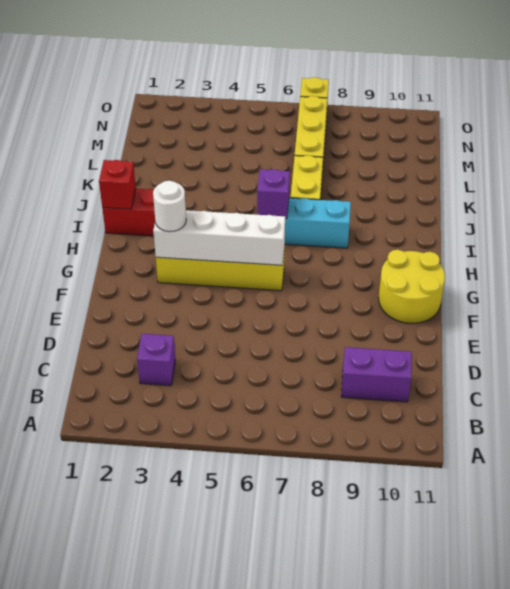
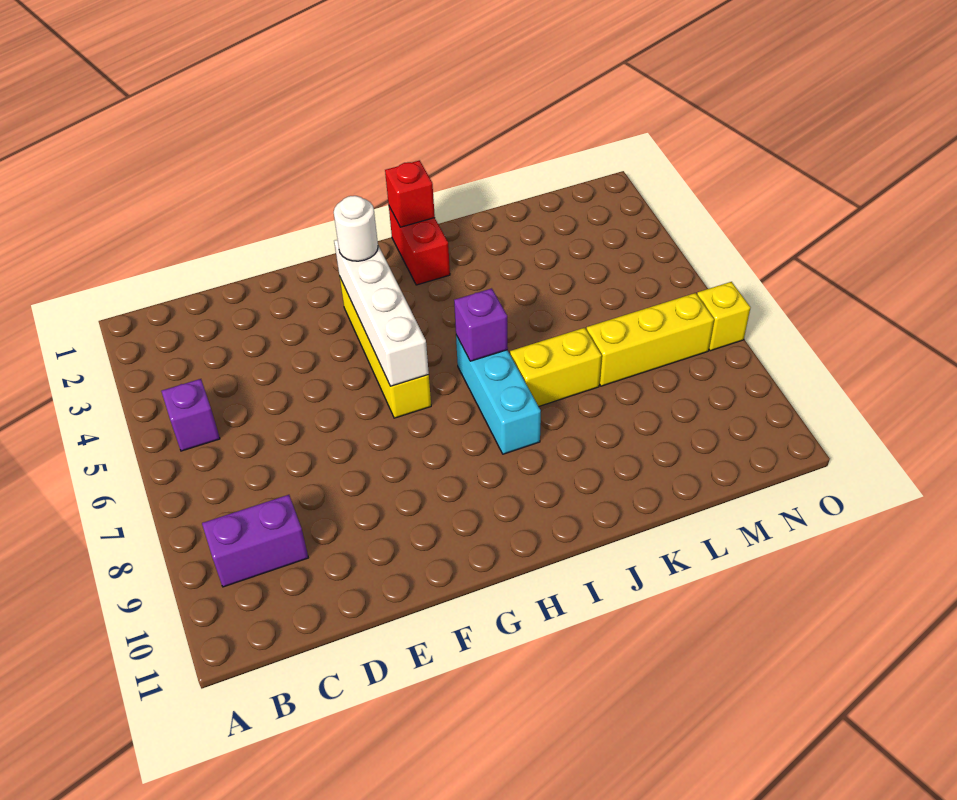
purple 1x1 brick [137,334,176,386] -> purple 1x1 brick moved to [161,379,220,451]
purple 1x2 brick [341,347,412,402] -> purple 1x2 brick turned to [202,495,308,587]
yellow 2x2 round brick [379,250,445,323] -> none

